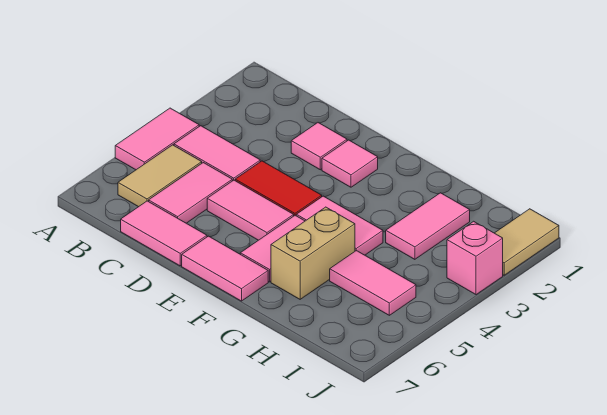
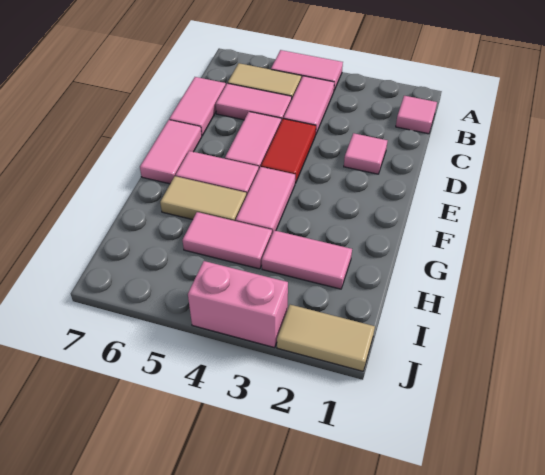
pink 1x1 tile [322,140,378,187] -> pink 1x1 tile moved to [396,96,437,134]
tan 1x2 brick [271,207,355,299] -> tan 1x2 tile [160,176,246,221]
pink 1x2 tile [330,251,416,315] -> pink 1x2 tile turned to [183,212,272,269]
pink 1x1 brick [447,221,503,295] -> pink 1x2 brick [188,261,288,348]

